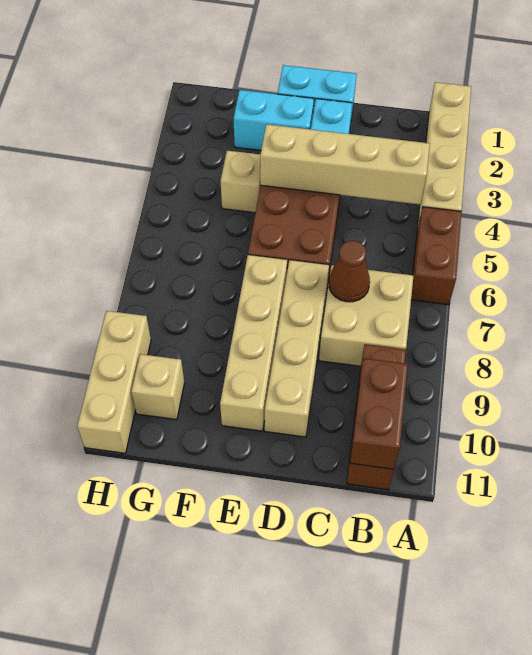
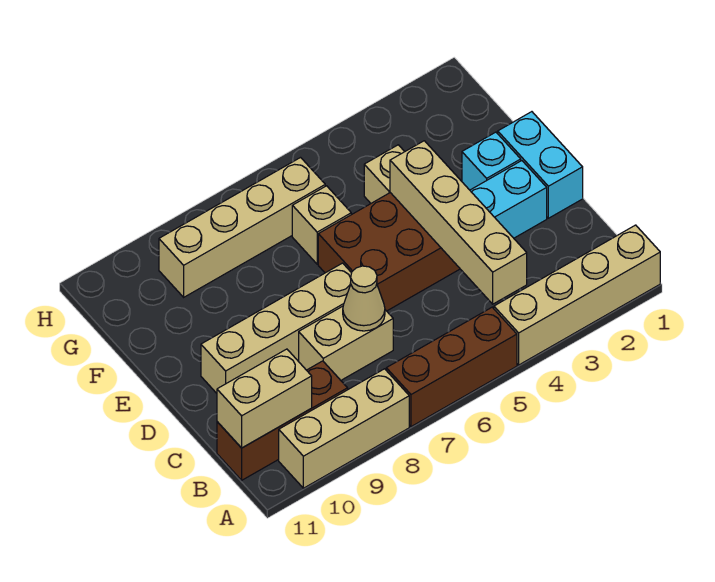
brown 1x2 brick [411,207,462,305] -> brown 1x3 brick [386,307,517,427]
tan 2x2 brick [319,265,413,366] -> tan 1x2 brick [299,306,393,380]
brown 1x2 brick [350,358,408,469] -> tan 1x2 brick [217,349,312,448]
brown 1x1 cone [329,241,370,302] -> tan 1x1 cone [343,266,385,331]
cyan 1x2 brick [233,90,314,150] -> cyan 1x1 brick [462,132,521,190]
tan 1x4 brick [220,255,287,431] -> tan 1x4 brick moved to [159,158,325,297]
tan 1x1 brick [131,354,184,420] -> tan 1x1 brick moved to [292,186,351,264]
tan 1x3 brick [77,311,151,453] -> tan 1x3 brick moved to [279,369,409,488]

